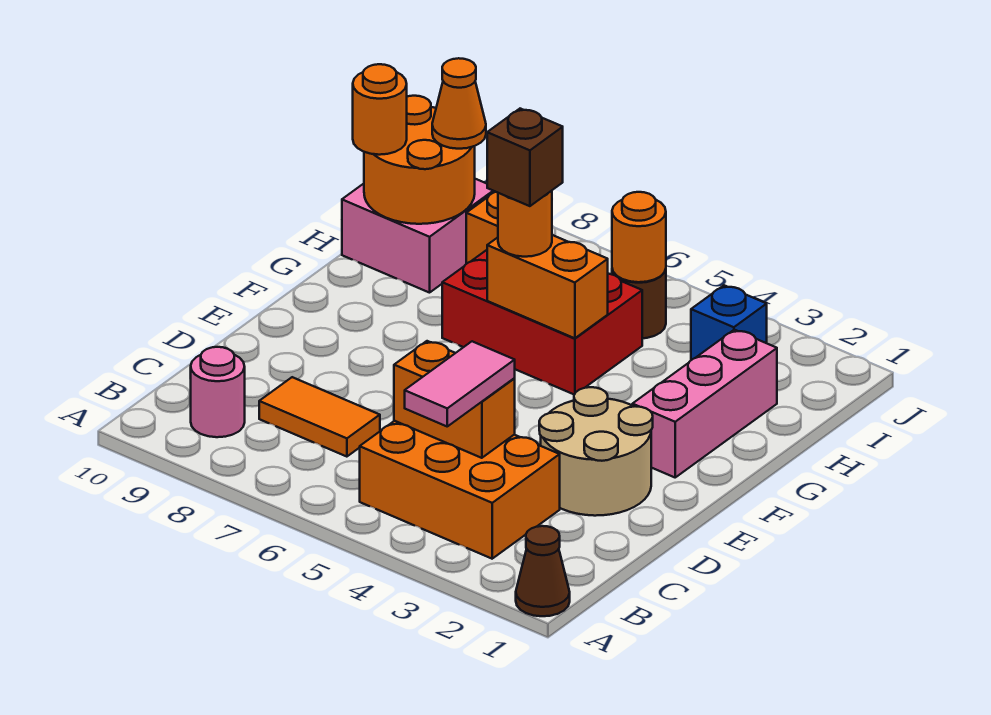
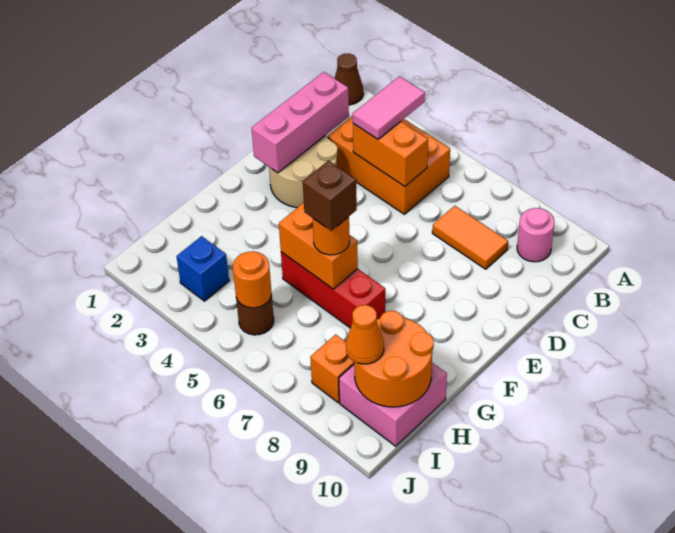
pink 1x3 brick [632,330,777,477] -> pink 1x3 brick moved to [252,72,349,173]
red 2x3 brick [442,250,642,395] -> red 1x3 brick [281,252,385,328]
orange 1x1 round brick [353,64,407,155] -> none

